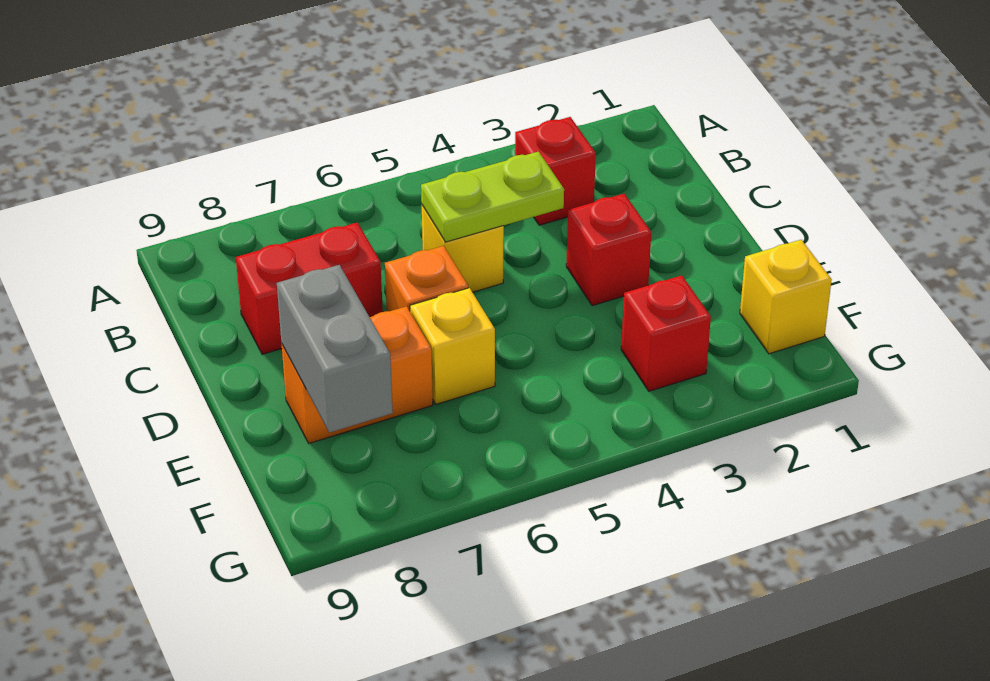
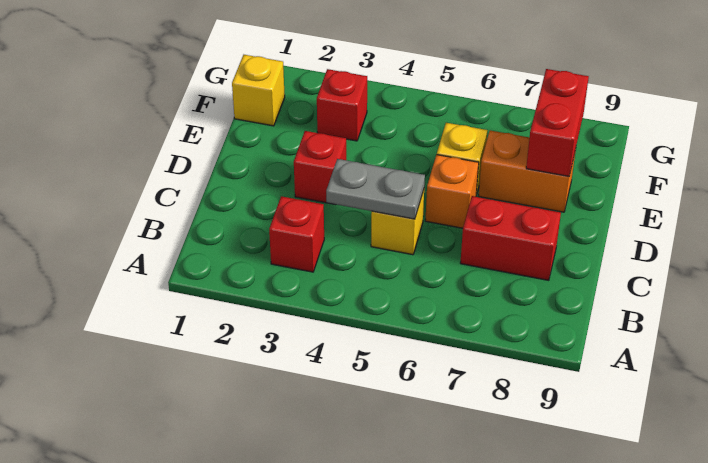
lime 1x2 plate [421,152,564,242] -> grey 1x2 plate [326,159,425,219]
grey 1x2 brick [277,265,393,433] -> red 1x2 brick [526,69,589,176]

